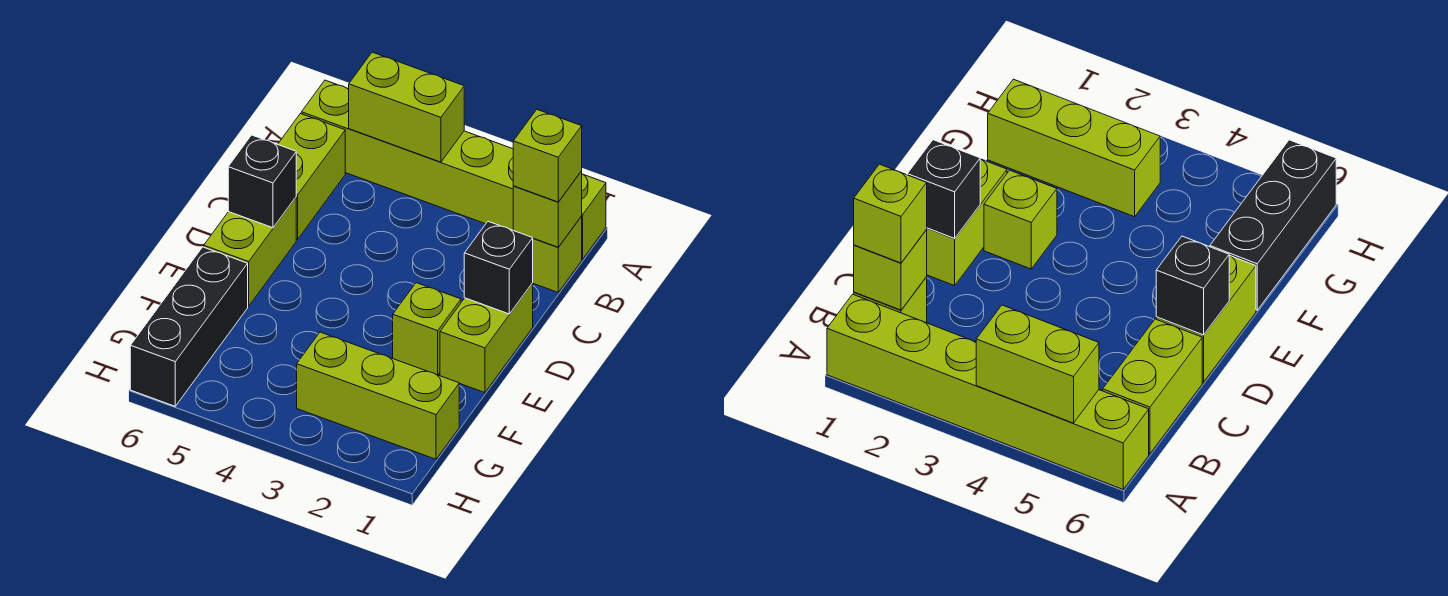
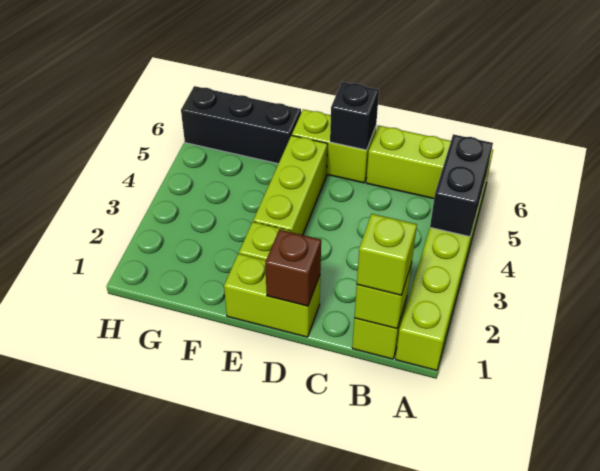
lime 1x2 brick [349,52,464,162] -> black 1x2 brick [430,134,493,237]
black 1x1 brick [464,221,533,314] -> brown 1x1 brick [265,229,321,306]
lime 1x3 brick [297,332,459,459] -> lime 1x3 brick moved to [253,135,328,235]

